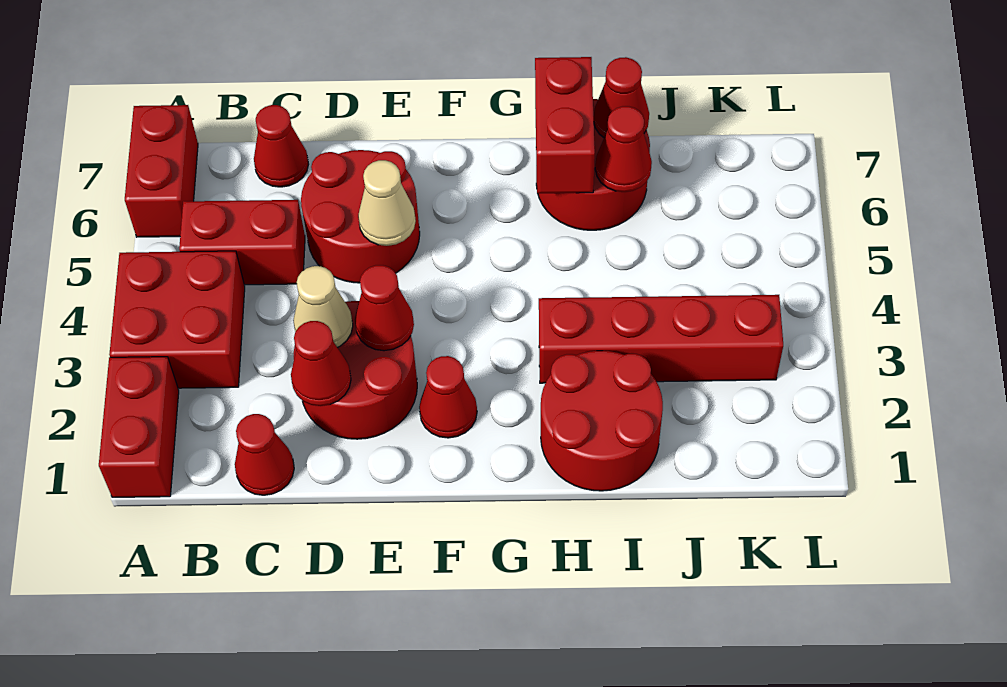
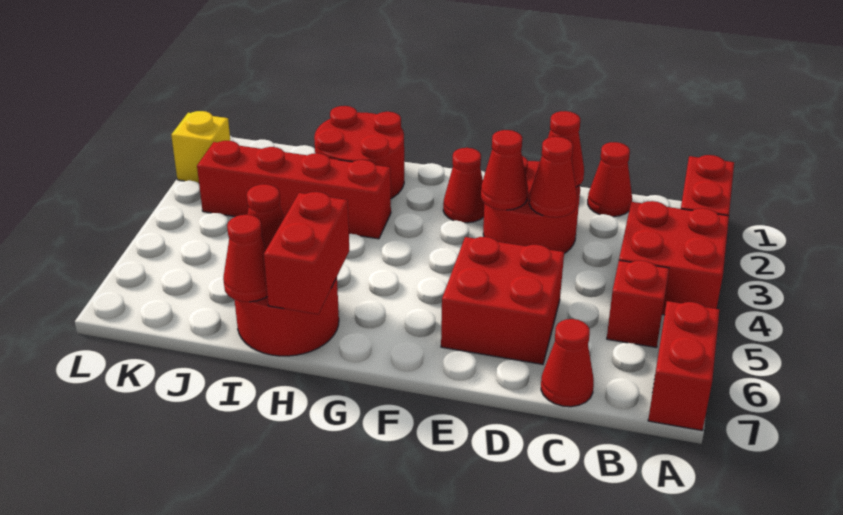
red 1x2 brick [179,200,305,285] -> red 1x1 brick [607,260,669,347]
tan 1x1 cone [293,266,353,348] -> red 1x1 cone [529,137,577,217]
red 2x2 round brick [301,150,420,283] -> red 2x2 brick [441,237,564,364]
tan 1x1 cone [358,160,416,246] -> none
none -> yellow 1x1 brick [171,111,230,183]

